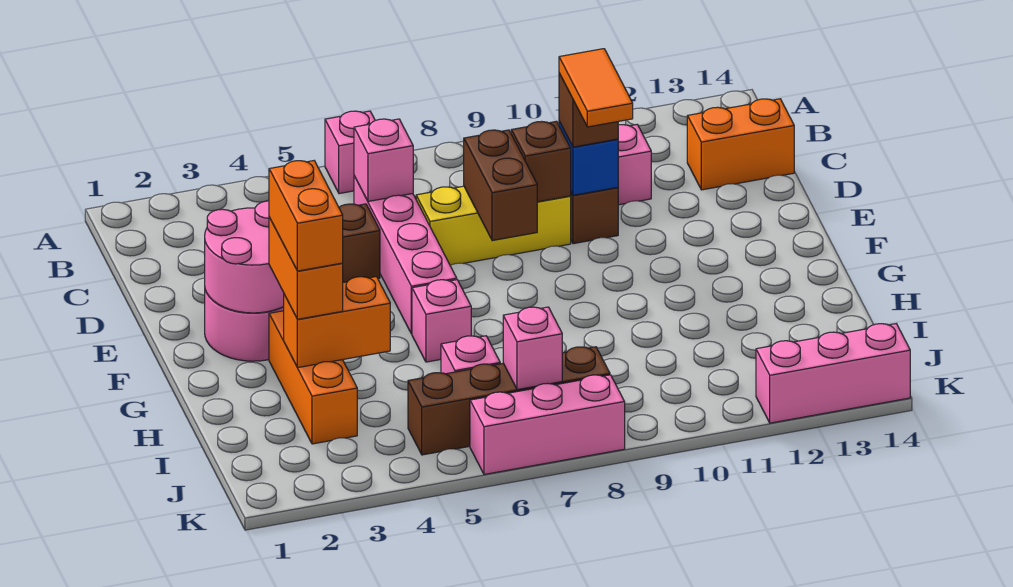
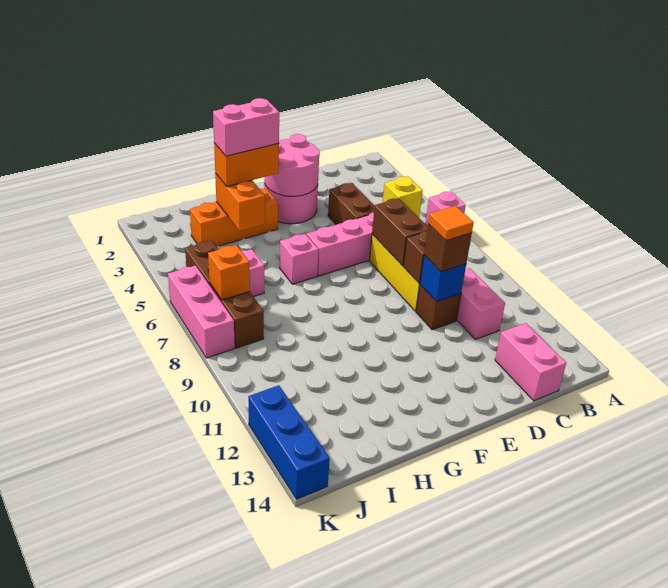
pink 1x1 brick [354,119,413,201] -> yellow 1x1 brick [383,176,423,217]
orange 1x2 brick [687,99,794,190] -> pink 1x2 brick [495,323,566,401]
brown 1x2 brick [464,130,537,241] -> brown 1x2 brick turned to [372,198,428,266]
orange 1x2 tile [559,49,633,127] -> orange 1x1 tile [428,206,474,241]
orange 1x2 brick [269,161,343,271] -> pink 1x2 brick [213,98,279,156]
pink 1x1 brick [503,307,562,390] -> orange 1x1 brick [208,245,250,300]
pink 1x3 brick [756,324,910,423] -> blue 1x3 brick [248,385,330,499]

